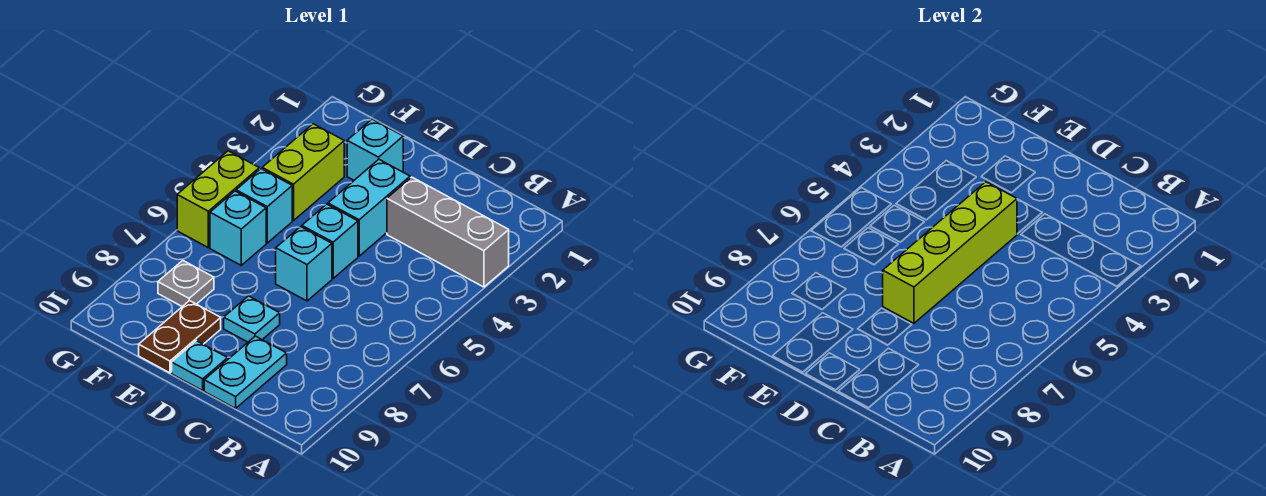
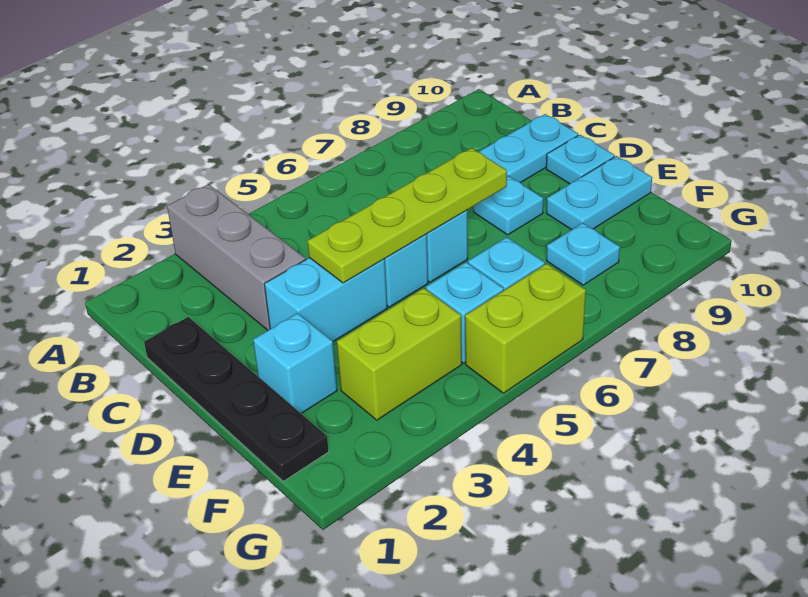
none -> black 1x4 plate [144,317,329,481]
lime 1x4 brick [883,182,1017,323] -> lime 1x4 plate [308,148,507,283]
brown 1x2 plate [139,301,221,373] -> cyan 1x2 plate [546,156,652,230]
grey 1x1 plate [158,260,214,307] -> cyan 1x1 plate [547,223,620,285]

